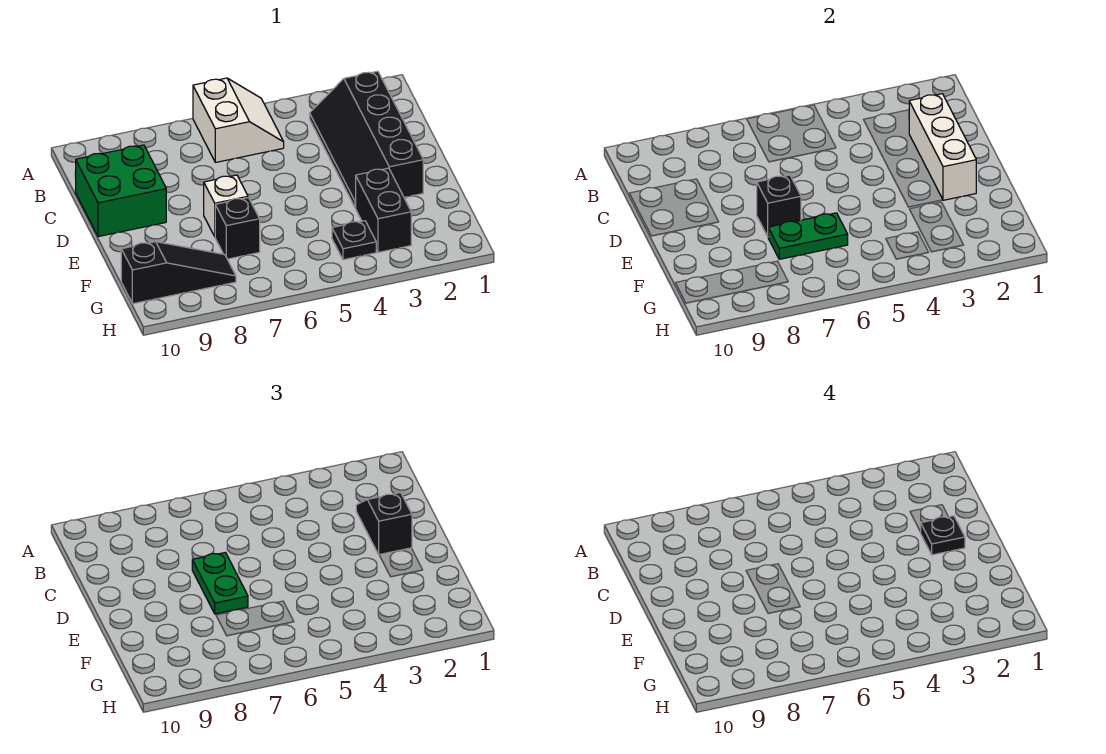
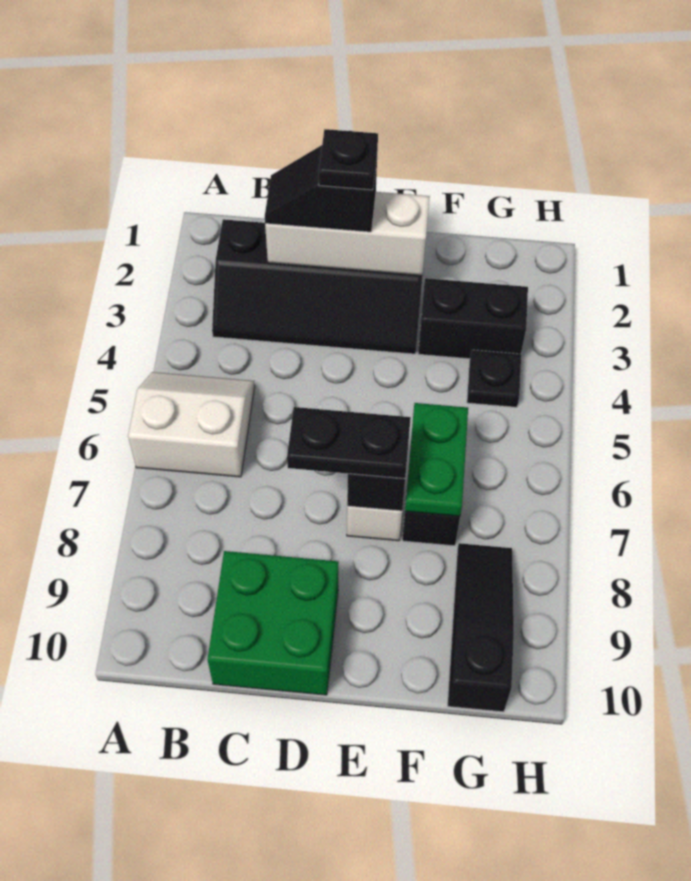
green 1x2 plate [192,552,248,614] -> black 1x2 plate [287,407,411,479]

